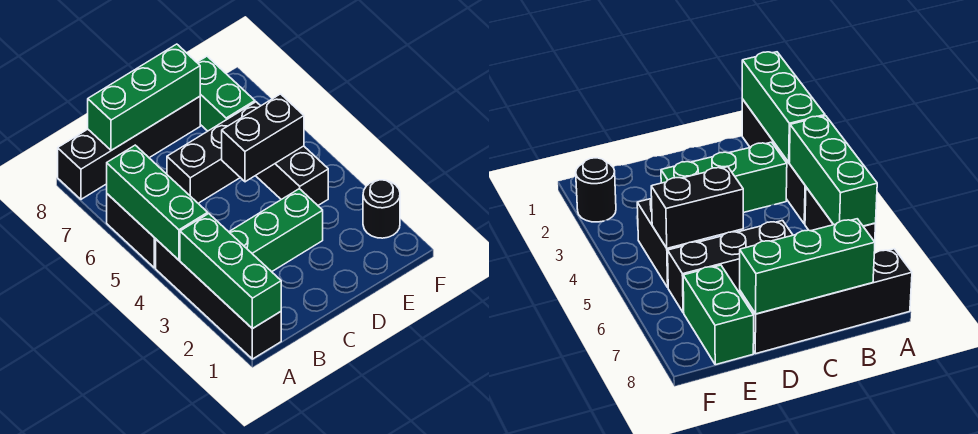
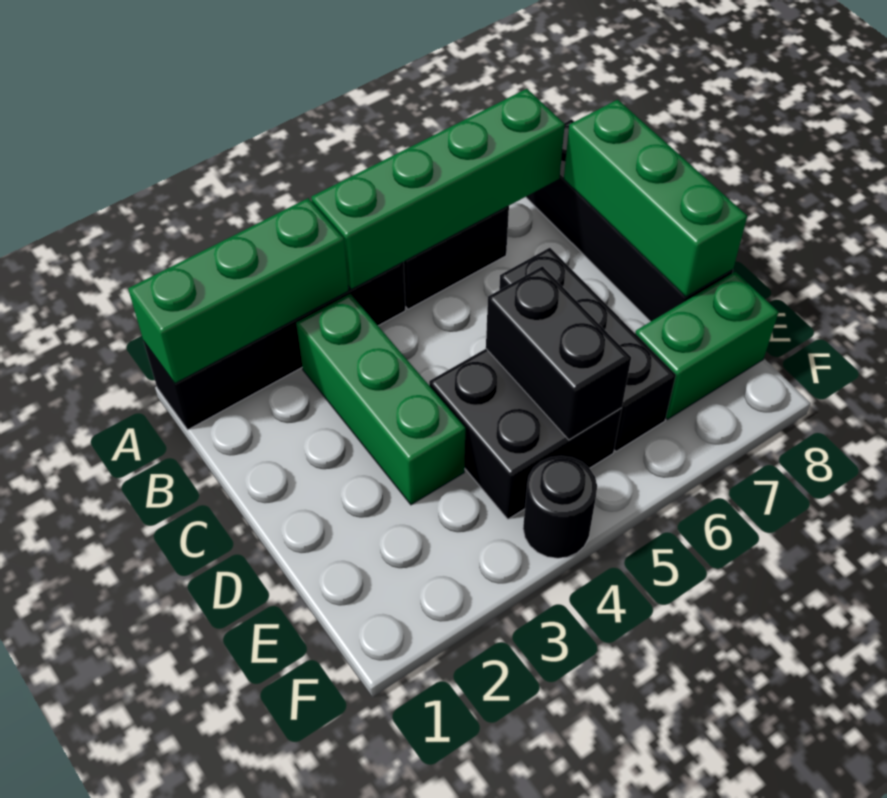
green 1x3 brick [107,145,208,260] -> green 1x4 brick [311,89,565,289]
black 1x2 brick [256,146,328,205] -> black 2x2 brick [429,349,622,519]
black 1x1 round brick [363,180,400,238] -> black 1x1 round brick moved to [523,456,597,558]

